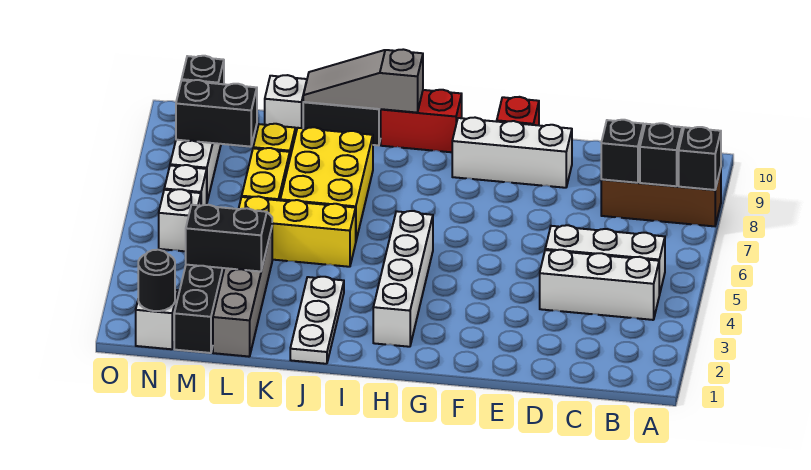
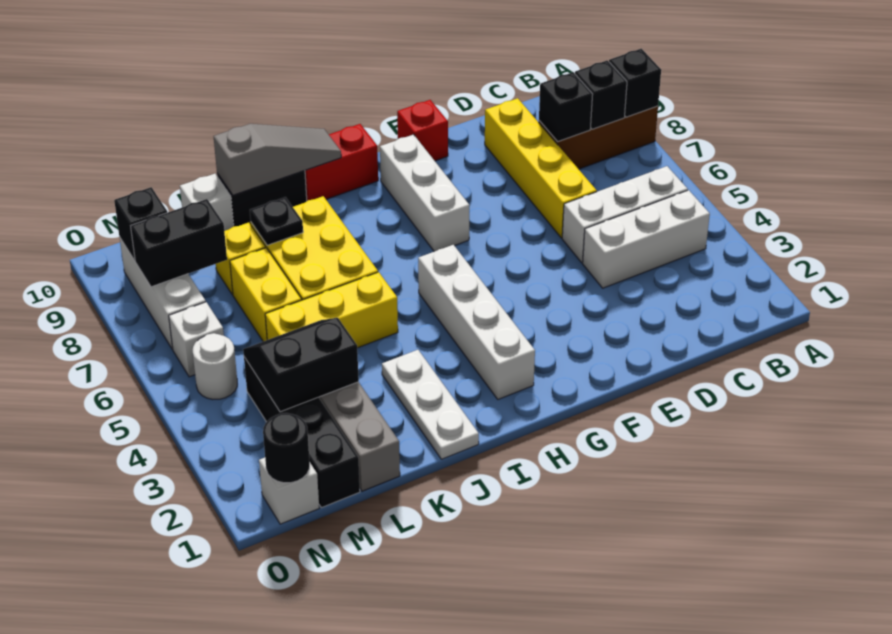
none -> yellow 1x4 brick [485,98,597,238]
white 1x3 brick [452,118,572,188] -> white 1x3 brick turned to [380,135,470,252]
grey 1x3 slope [303,49,423,113] -> grey 1x3 slope turned to [214,124,341,195]
none -> black 1x1 plate [250,197,303,245]
white 1x1 brick [159,189,201,251] -> white 1x1 round brick [193,333,237,399]

